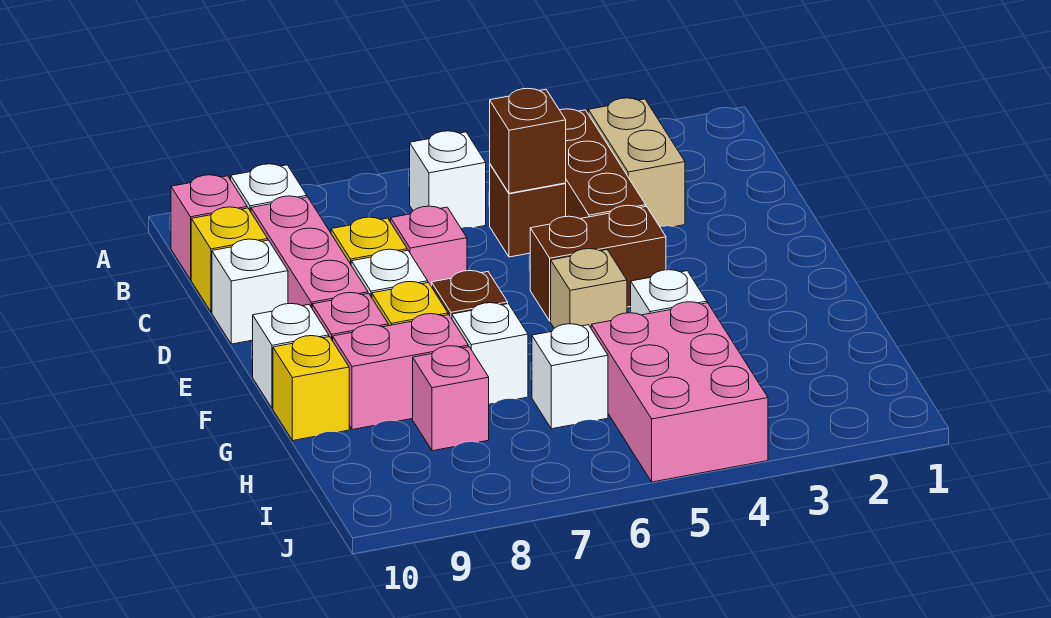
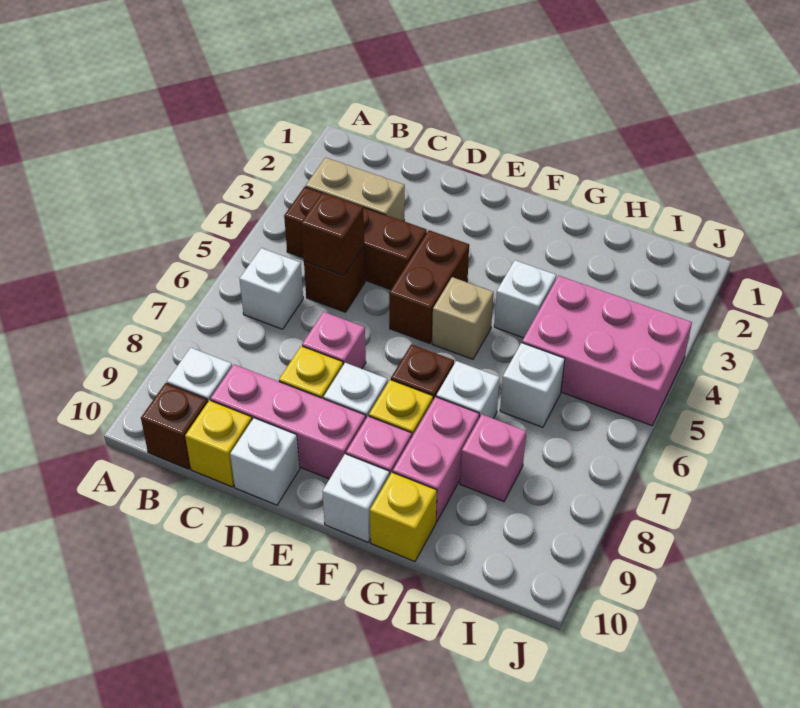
pink 1x1 brick [171,175,247,280] -> brown 1x1 brick [141,383,208,469]

